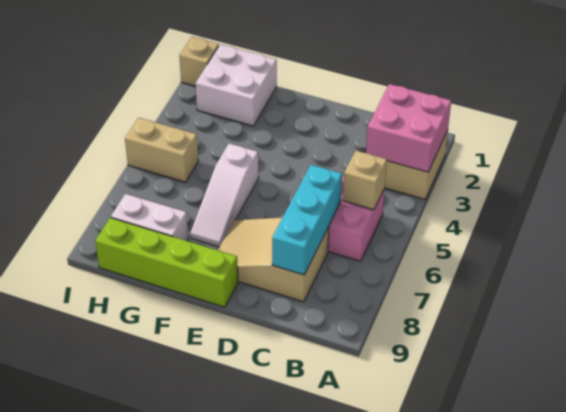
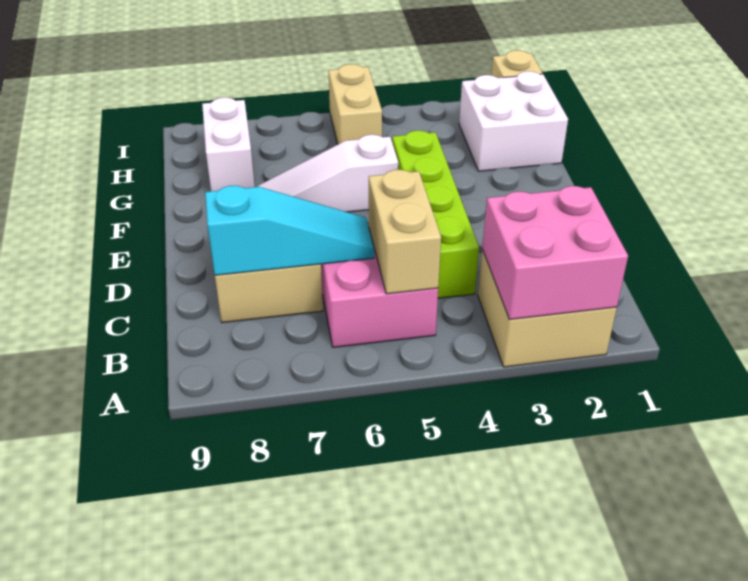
tan 1x1 brick [343,151,387,210] -> tan 1x2 brick [369,170,441,294]
cyan 1x3 brick [272,165,342,275] -> cyan 1x3 slope [205,186,374,275]
lime 1x4 brick [95,218,238,307] -> lime 1x4 brick moved to [392,131,479,298]

